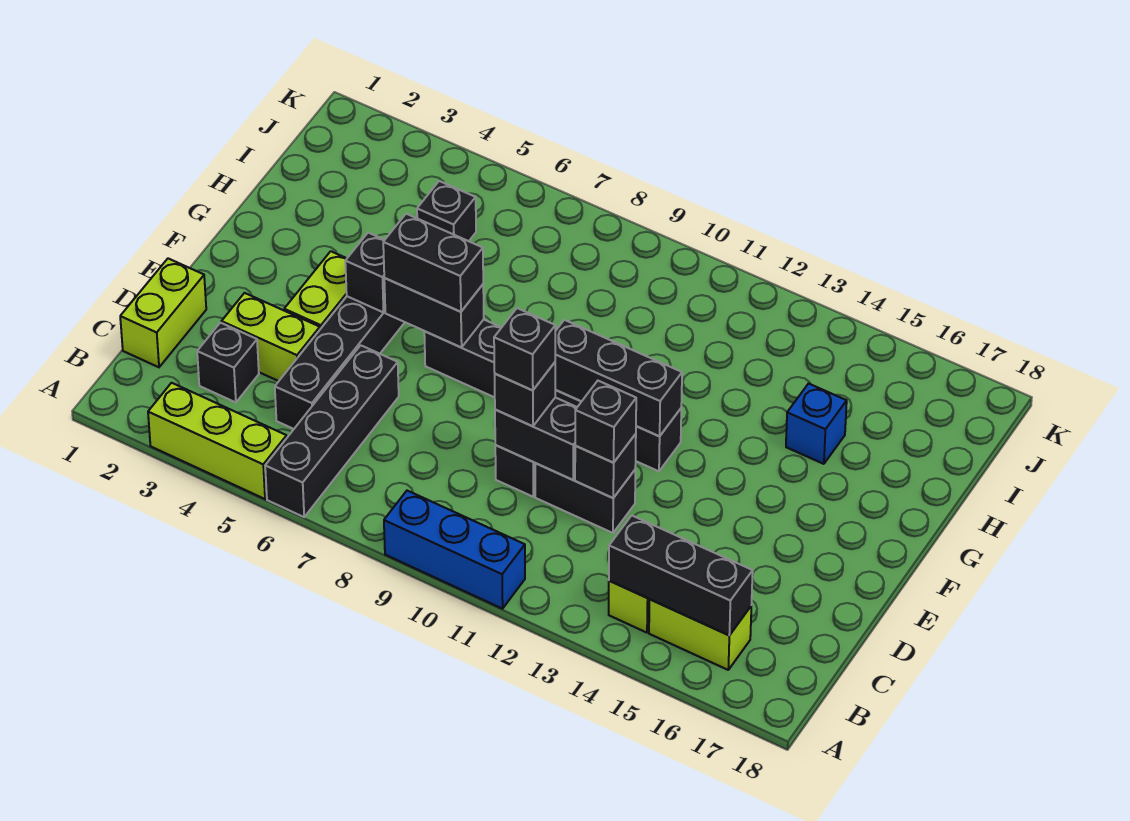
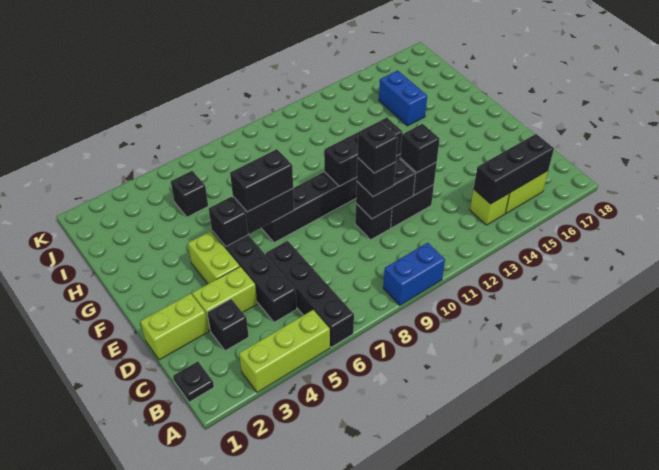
blue 1x3 brick [384,491,525,609] -> blue 1x2 brick [383,243,445,305]
none -> black 1x1 plate [173,362,214,402]
lime 1x2 brick [120,259,206,367] -> lime 1x2 brick turned to [140,294,209,360]
blue 1x1 brick [786,384,847,464] -> blue 1x2 brick [379,70,427,126]

